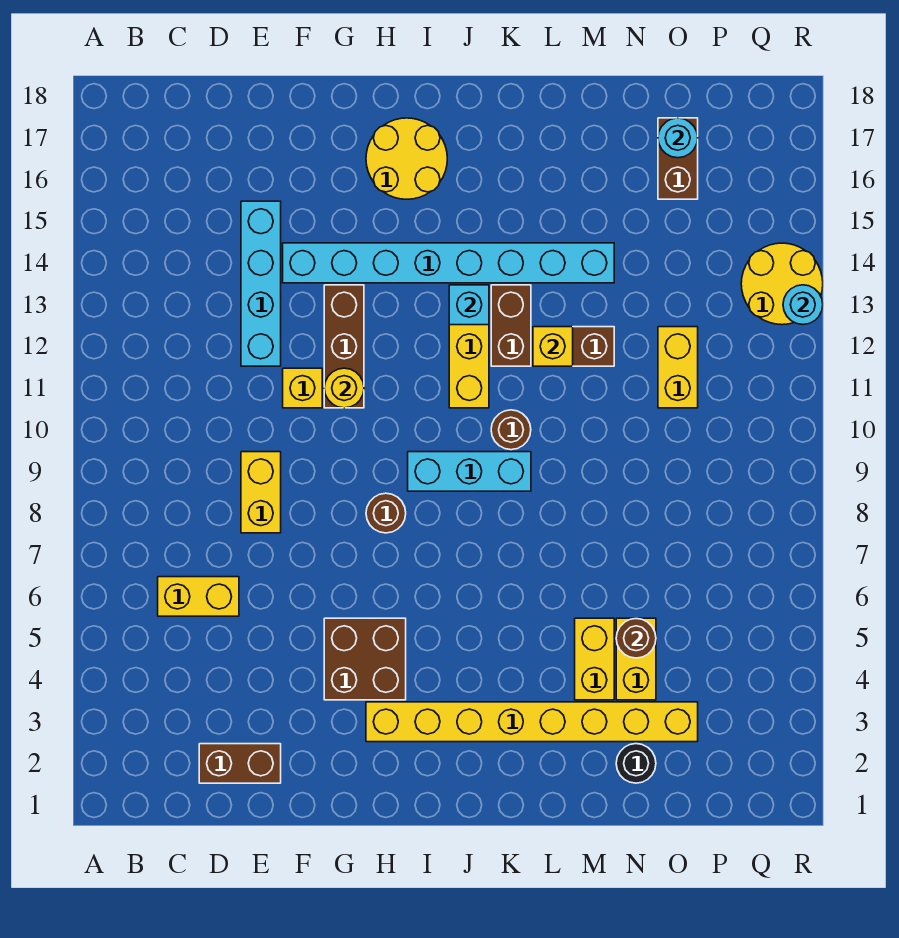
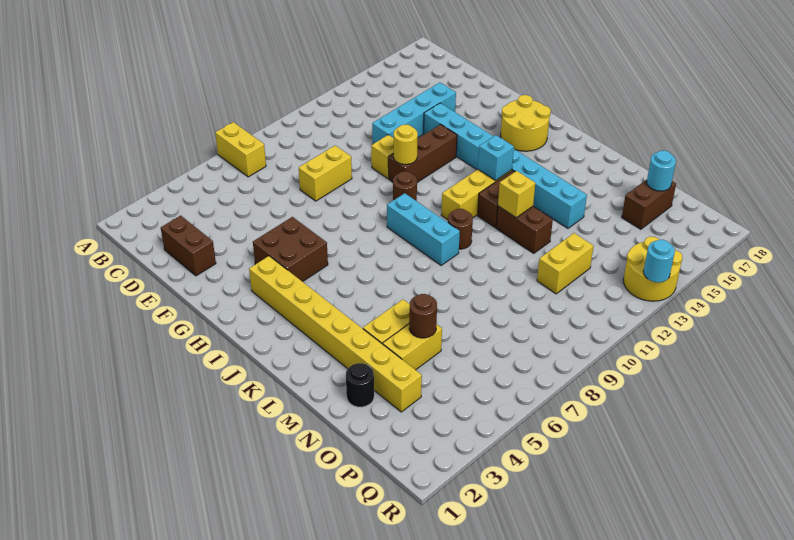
yellow 1x2 brick [158,577,239,616] -> yellow 1x2 brick moved to [215,122,266,177]
brown 1x1 round brick [366,493,406,533] -> brown 1x1 round brick moved to [393,171,417,201]

